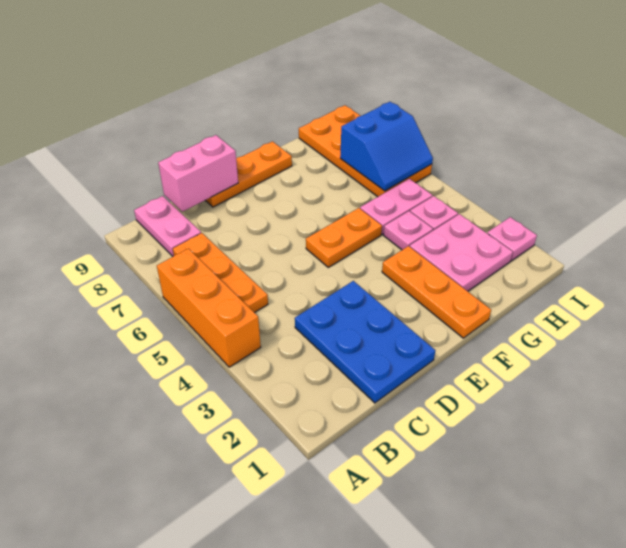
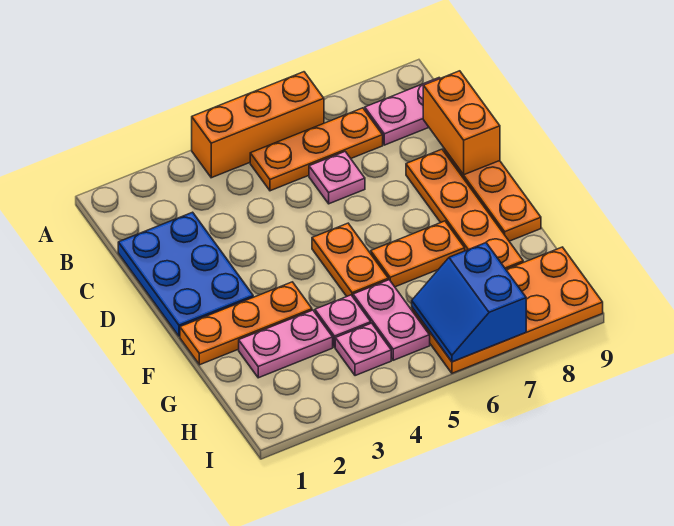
blue 2x3 plate [295,281,435,403] -> blue 2x3 plate turned to [118,212,253,336]
pink 1x2 brick [158,135,238,212] -> orange 1x2 brick [423,71,500,175]
none -> orange 1x4 plate [406,149,523,269]
none -> orange 1x2 plate [371,221,465,287]
pink 2x2 plate [410,214,513,291] -> pink 1x2 plate [239,310,333,378]
pink 1x1 plate [487,217,537,261] -> pink 1x1 plate moved to [309,152,365,204]

